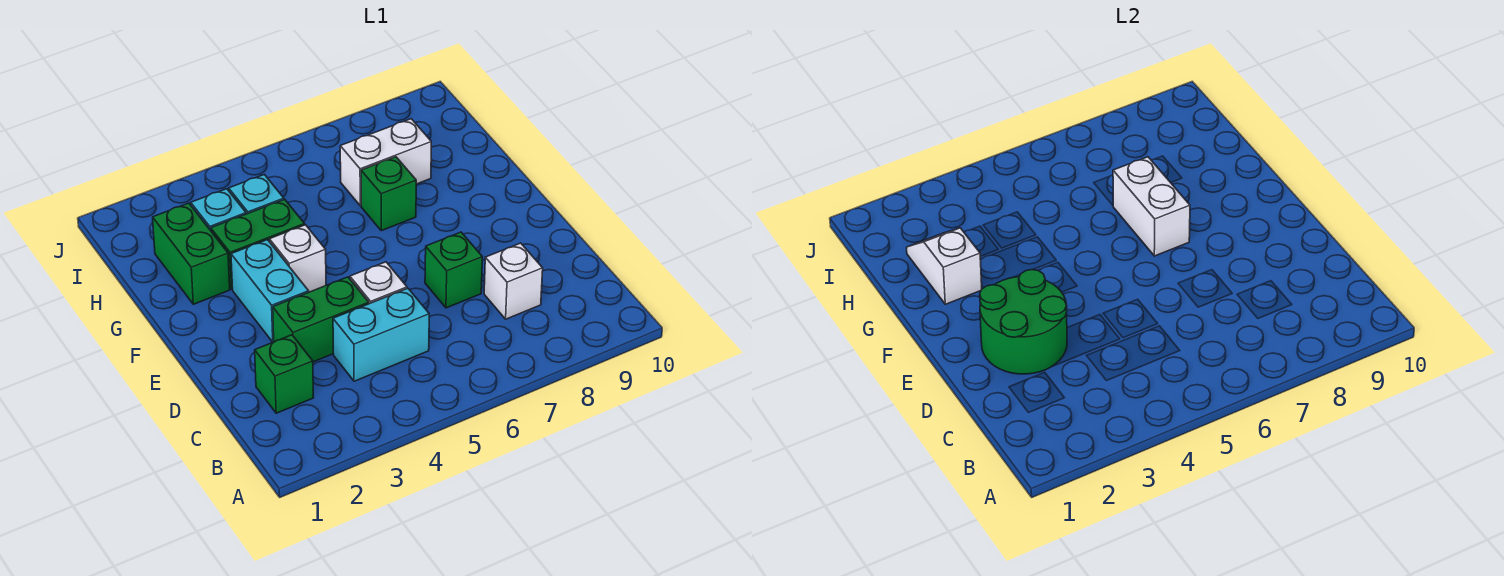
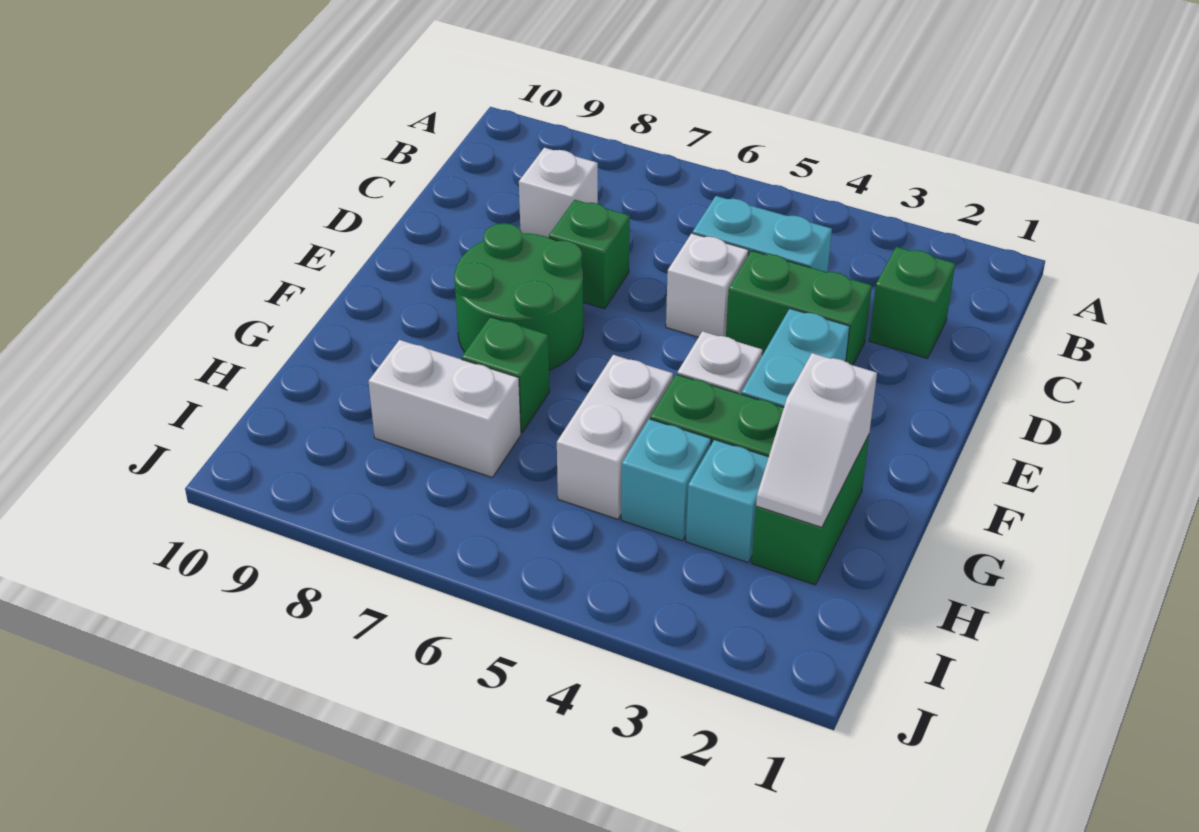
green 2x2 round brick [980,269,1067,374] -> green 2x2 round brick moved to [454,223,583,370]
white 1x2 brick [1113,157,1190,256] -> white 1x2 brick moved to [557,355,673,519]

